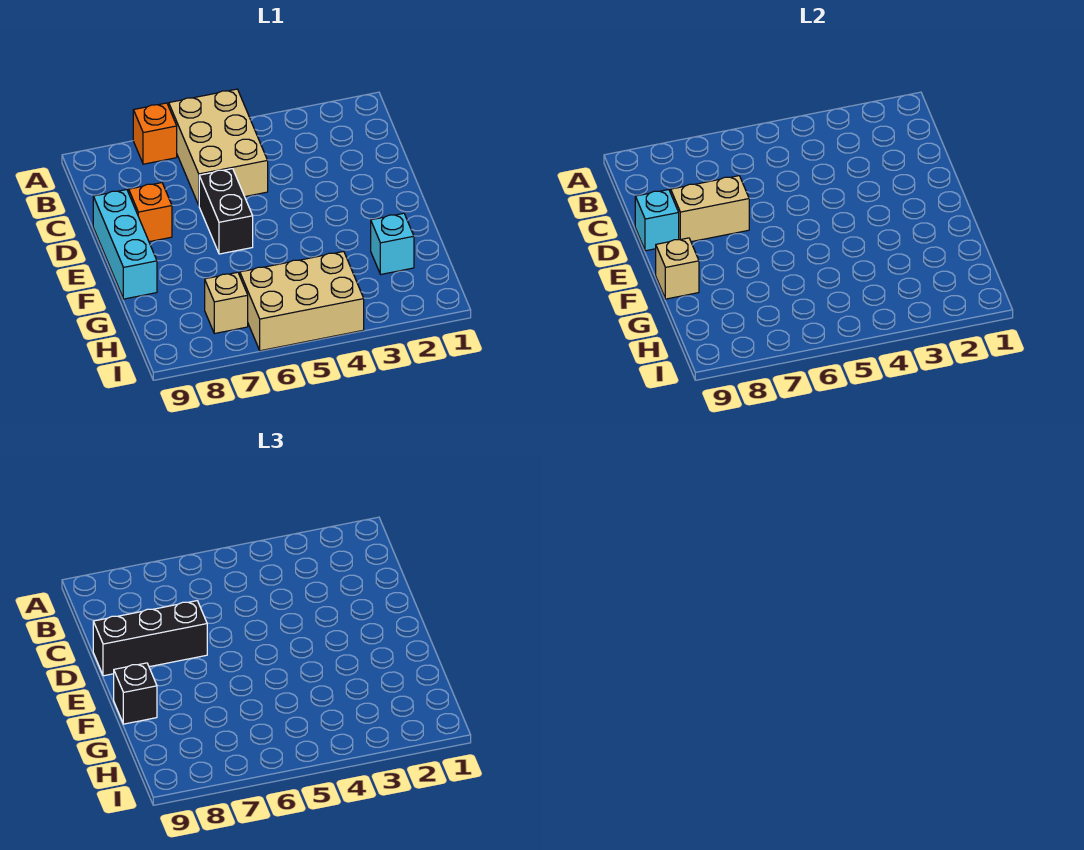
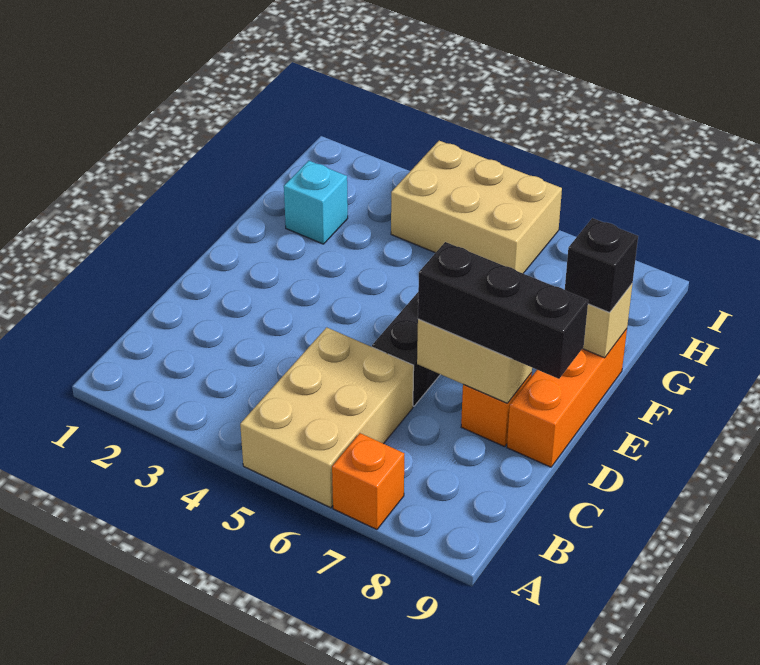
cyan 1x3 brick [93,190,157,299] -> orange 1x3 brick [507,329,627,467]
cyan 1x1 brick [635,190,679,251] -> none
tan 1x1 brick [205,272,248,334] -> none

